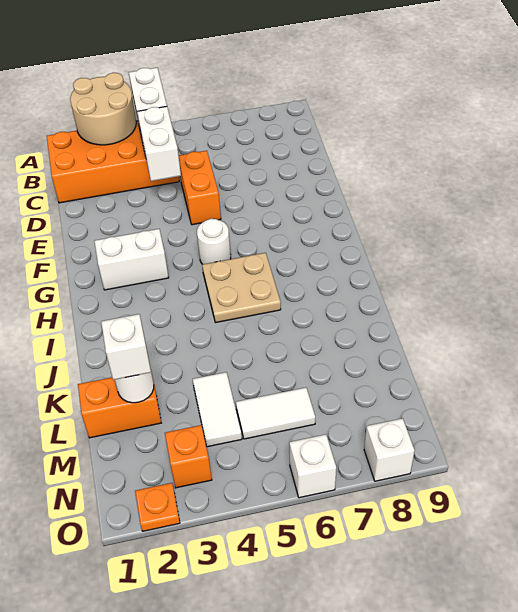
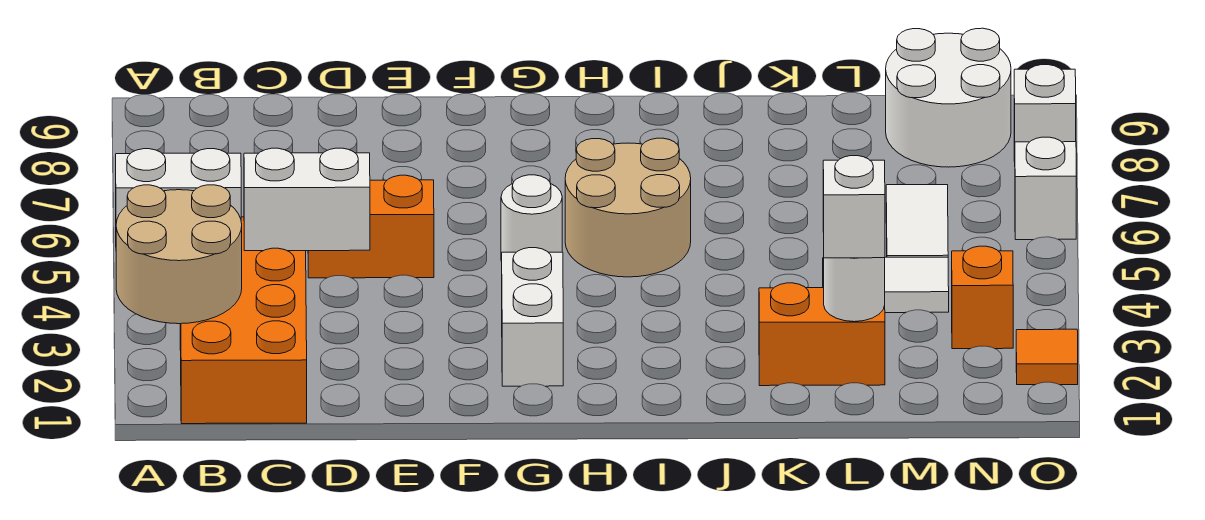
tan 2x2 plate [202,253,281,323] -> tan 2x2 round brick [565,138,691,277]
orange 1x2 brick [78,372,161,438] -> orange 1x2 brick turned to [759,283,885,386]
none -> white 2x2 round brick [886,28,1011,167]
orange 1x1 plate [135,483,180,531] -> orange 1x1 tile [1016,329,1078,385]

